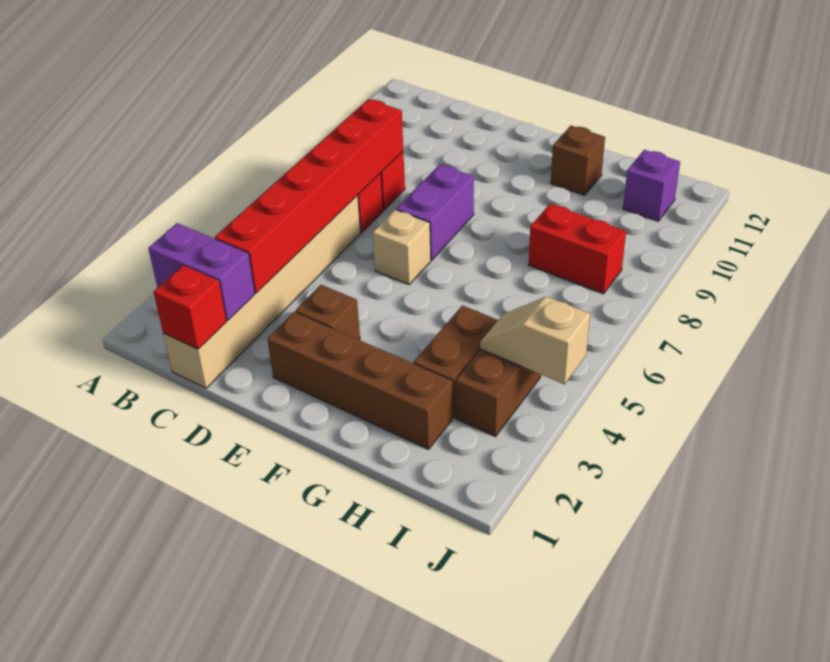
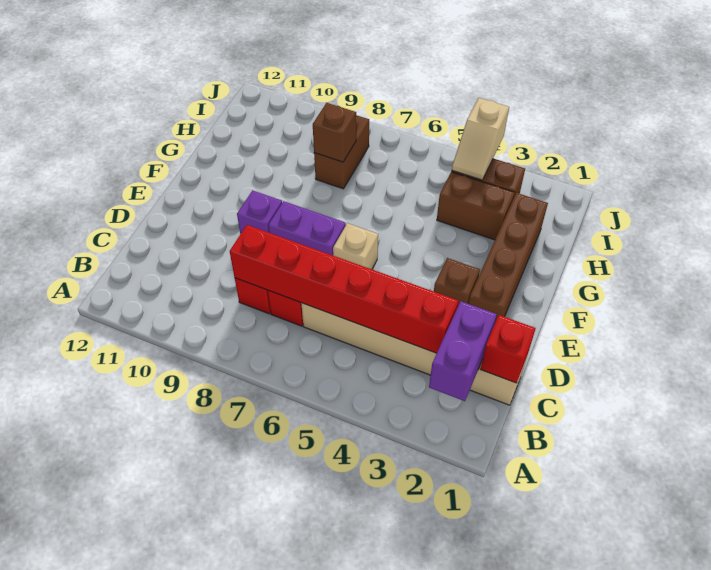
brown 1x1 brick [551,126,605,195] -> brown 1x1 brick moved to [313,103,357,162]
red 1x2 brick [528,204,626,294] -> brown 1x2 brick [314,116,369,189]
purple 1x1 brick [623,150,680,221] -> purple 1x1 brick moved to [237,190,282,234]

